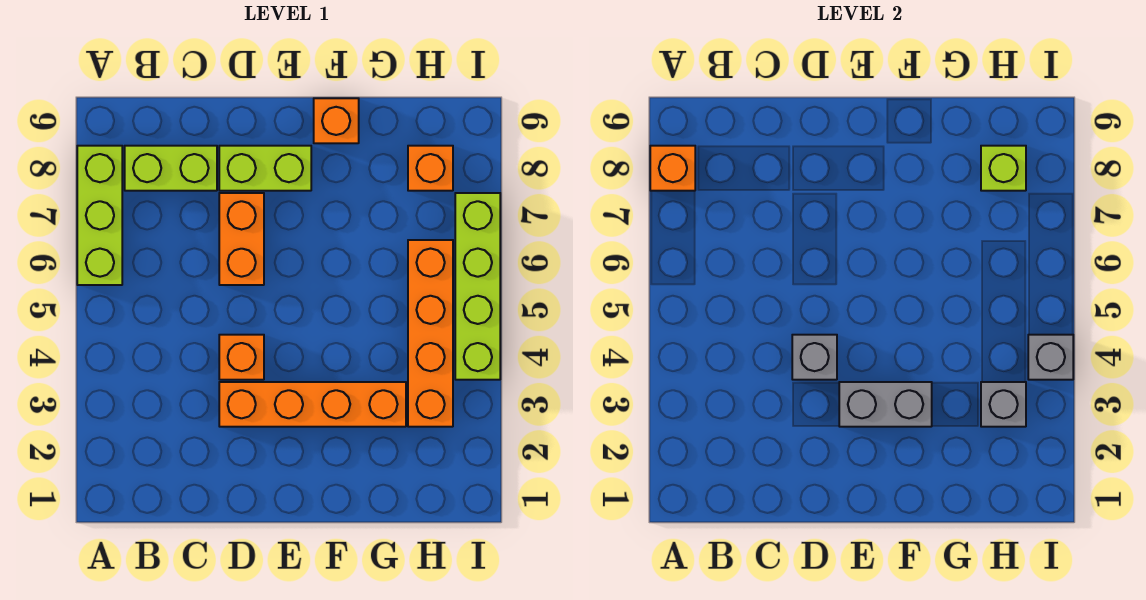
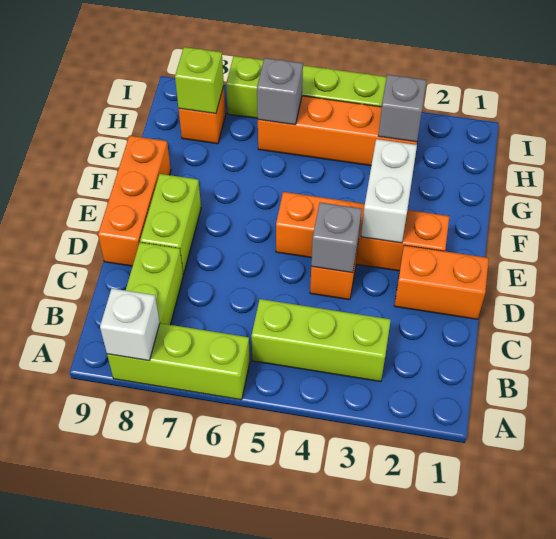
orange 1x1 brick [650,146,695,191] -> white 1x1 brick [100,288,160,361]
none -> lime 1x3 brick [251,299,391,382]
orange 1x4 brick [219,382,406,427] -> orange 1x4 brick turned to [276,192,450,271]
orange 1x2 brick [219,193,264,285] -> orange 1x2 brick moved to [394,245,489,319]
grey 1x2 brick [839,382,932,427] -> white 1x2 brick [361,139,417,243]
orange 1x1 brick [314,98,359,143] -> orange 1x3 brick [98,136,171,266]
grey 1x1 brick [1028,335,1073,380] -> grey 1x1 brick moved to [257,58,303,125]

